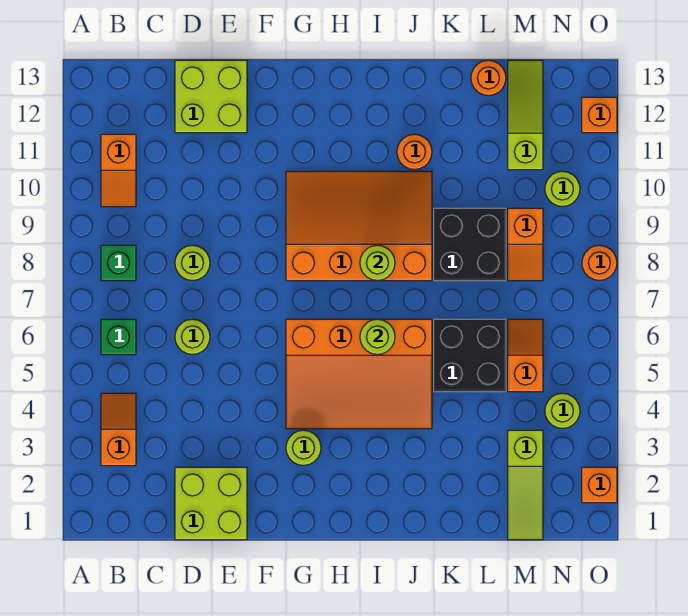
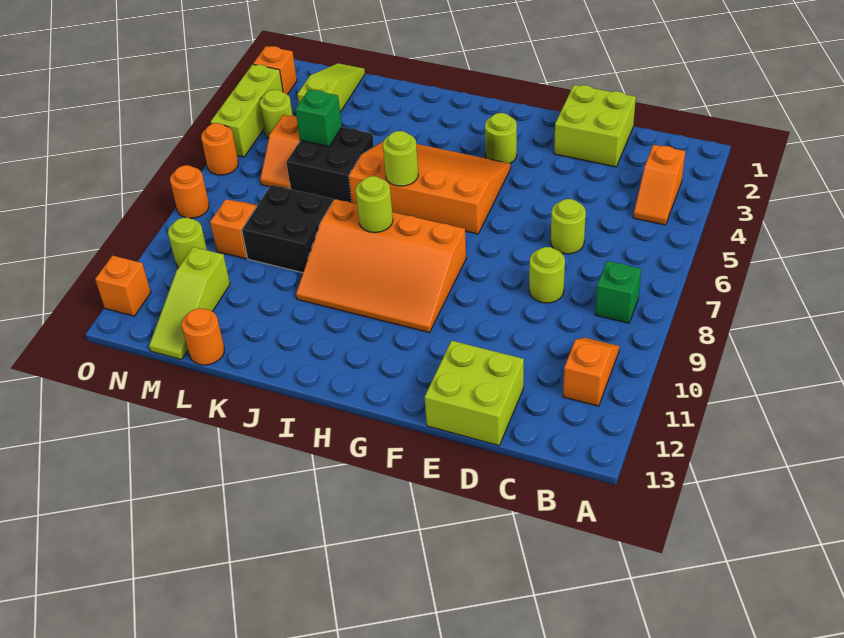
green 1x1 brick [101,319,136,355] -> green 1x1 brick moved to [295,90,342,146]
orange 1x1 round brick [397,134,432,170] -> orange 1x1 round brick moved to [201,123,238,175]
none -> lime 1x3 brick [211,64,283,157]

